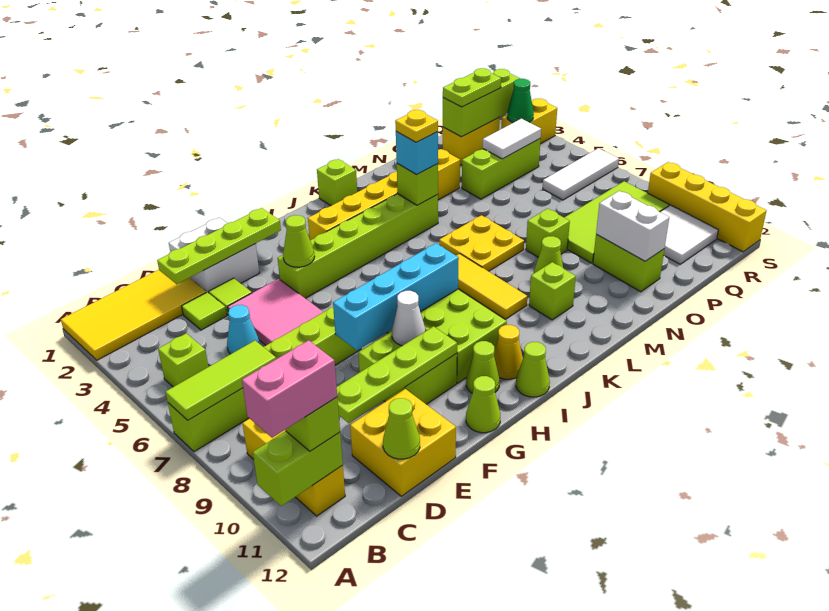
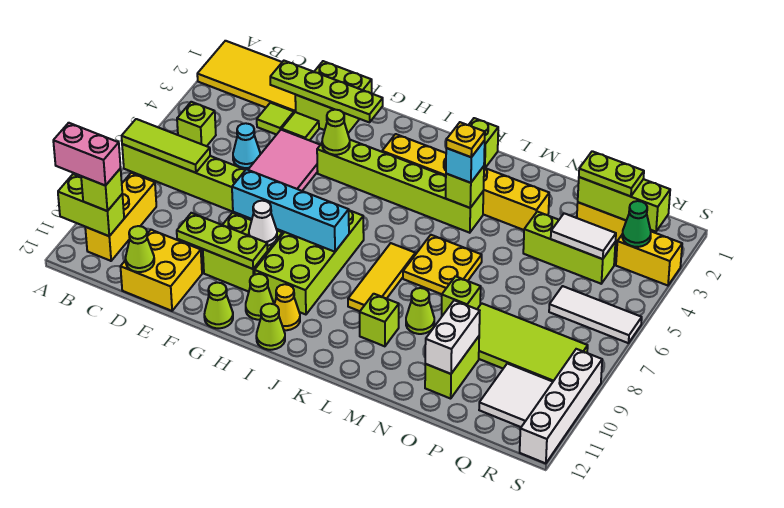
lime 1x4 plate [337,326,457,423] -> lime 1x3 plate [177,213,268,269]
white 2x2 brick [169,218,259,293] -> lime 2x2 brick [295,61,372,133]
yellow 1x4 brick [648,162,767,252] -> white 1x4 brick [520,349,602,463]

